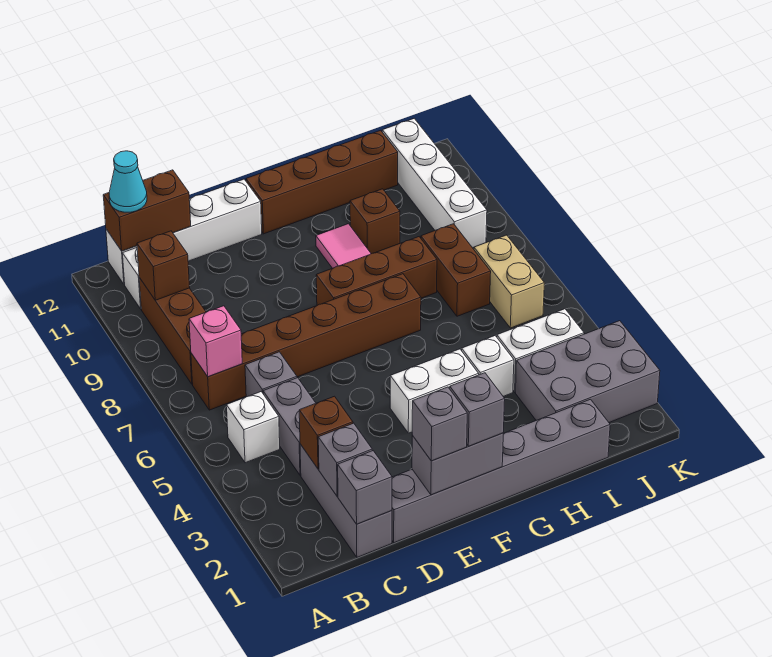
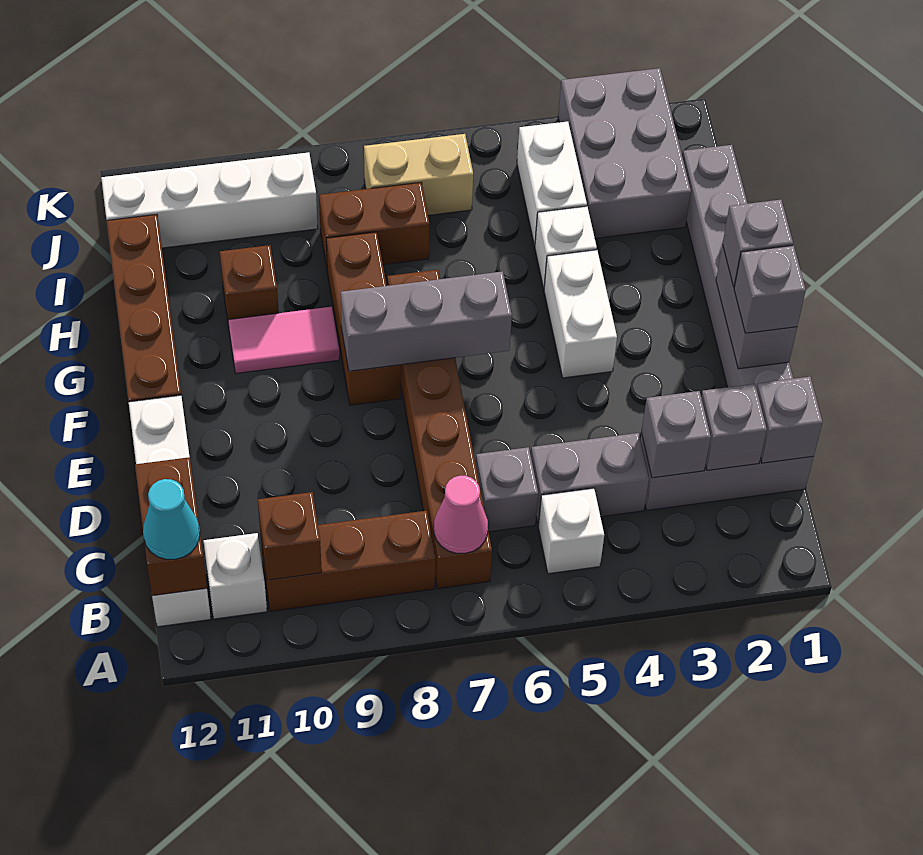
pink 1x1 brick [189,306,242,377] -> pink 1x1 cone [434,476,488,553]
brown 1x1 brick [299,396,353,469] -> grey 1x1 brick [641,391,711,478]
none -> grey 1x3 brick [340,271,512,371]

